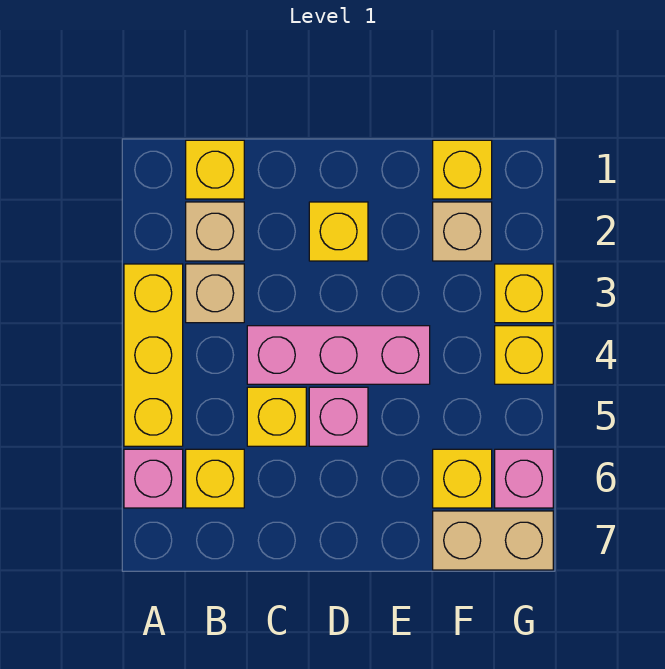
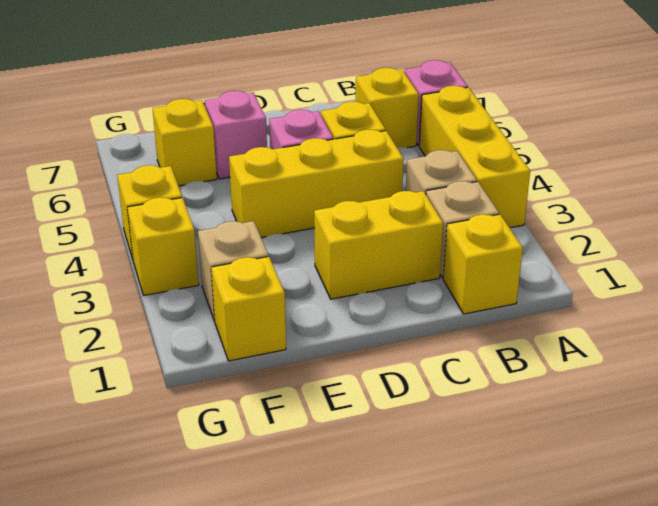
pink 1x3 brick [247,326,430,384] -> yellow 1x3 brick [229,129,404,238]
yellow 1x1 brick [309,202,368,261] -> yellow 1x2 brick [314,191,443,299]
tan 1x2 brick [433,511,553,570] -> none
pink 1x1 brick [495,449,553,508] -> pink 1x1 brick moved to [205,91,267,179]

